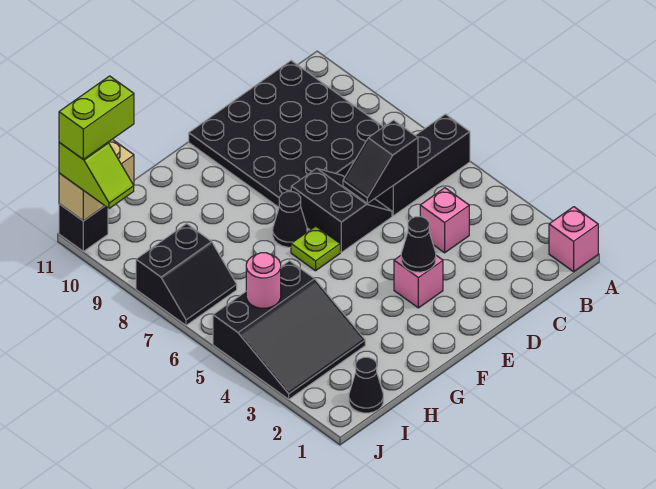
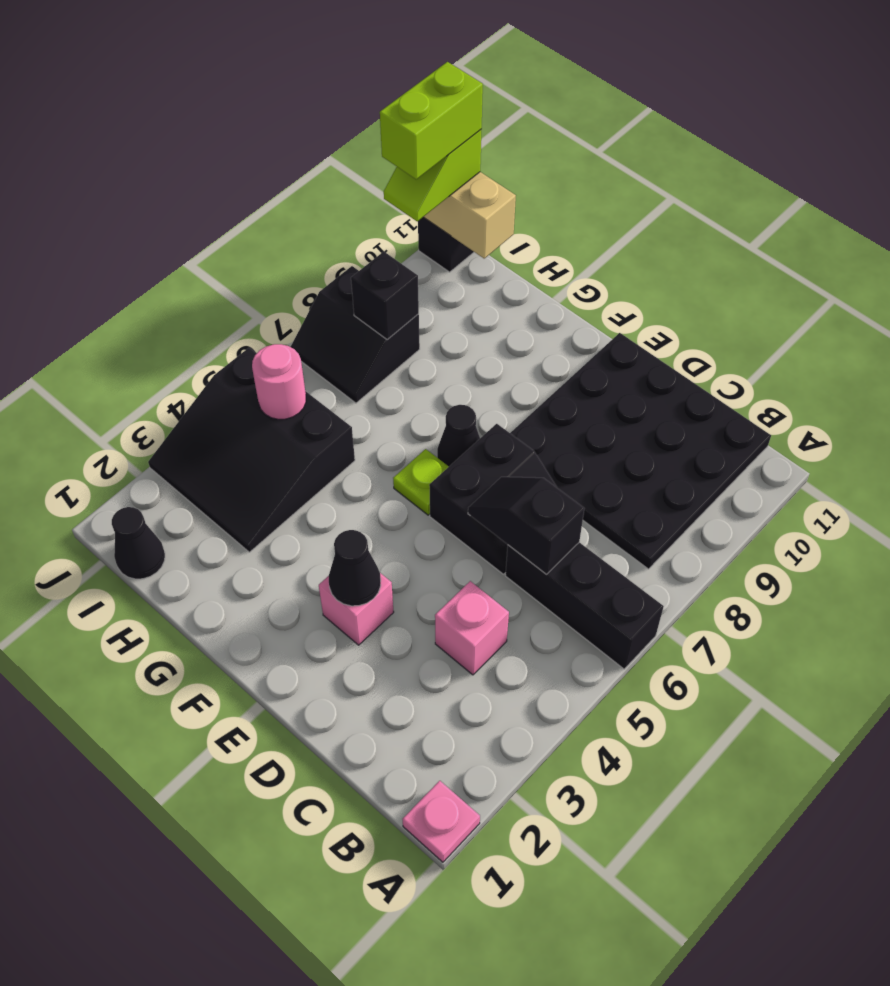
pink 1x1 brick [549,207,598,272] -> pink 1x1 plate [402,781,480,862]
none -> black 1x1 brick [351,252,419,340]
lime 1x2 brick [59,76,134,159] -> lime 1x2 brick turned to [380,62,483,179]

